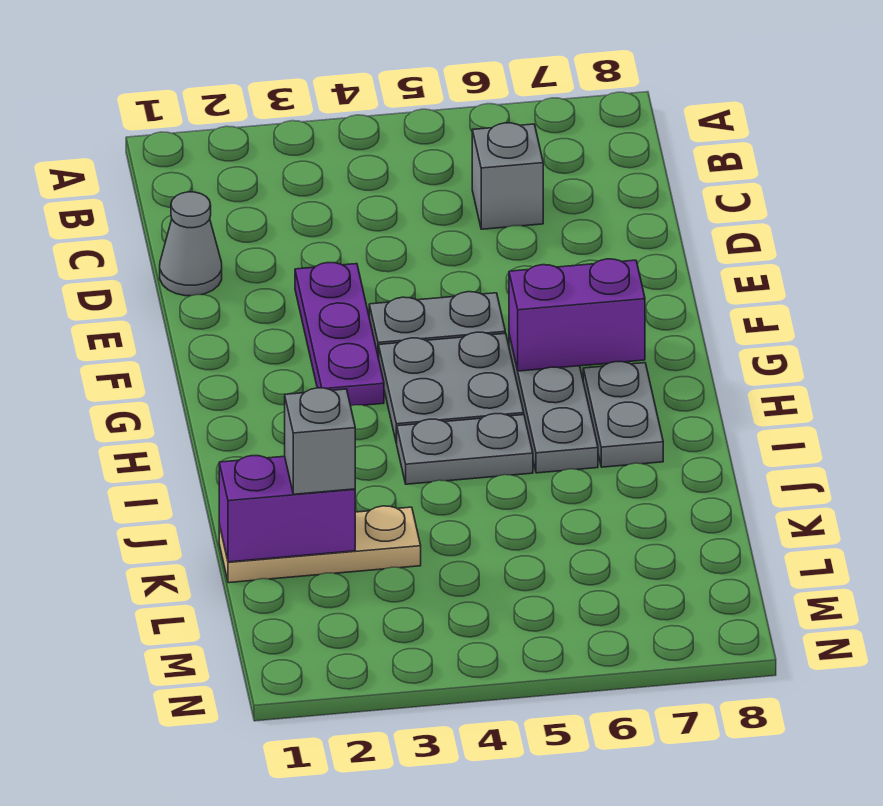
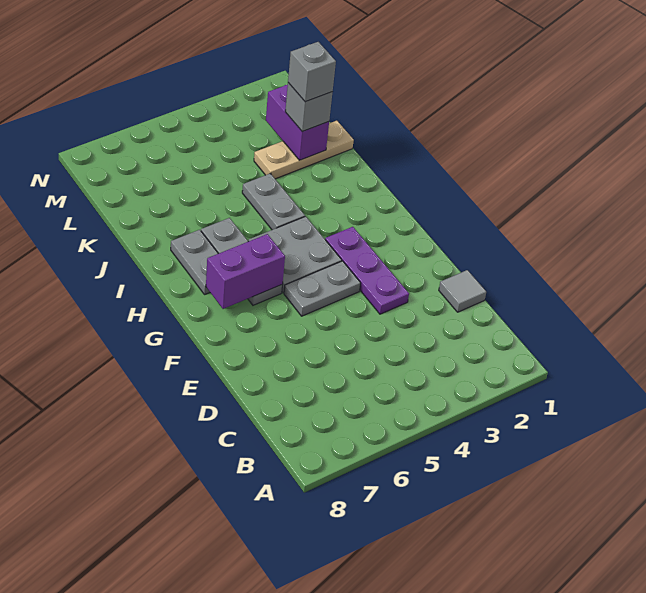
grey 1x1 brick [472,123,543,229] -> grey 1x1 brick moved to [288,42,336,102]
grey 1x1 cone [160,192,222,296] -> grey 1x1 tile [439,270,486,312]
grey 1x2 plate [397,414,533,484] -> grey 1x2 plate turned to [242,173,305,230]
purple 1x2 brick [219,456,355,562] -> purple 1x2 brick turned to [266,85,329,160]

